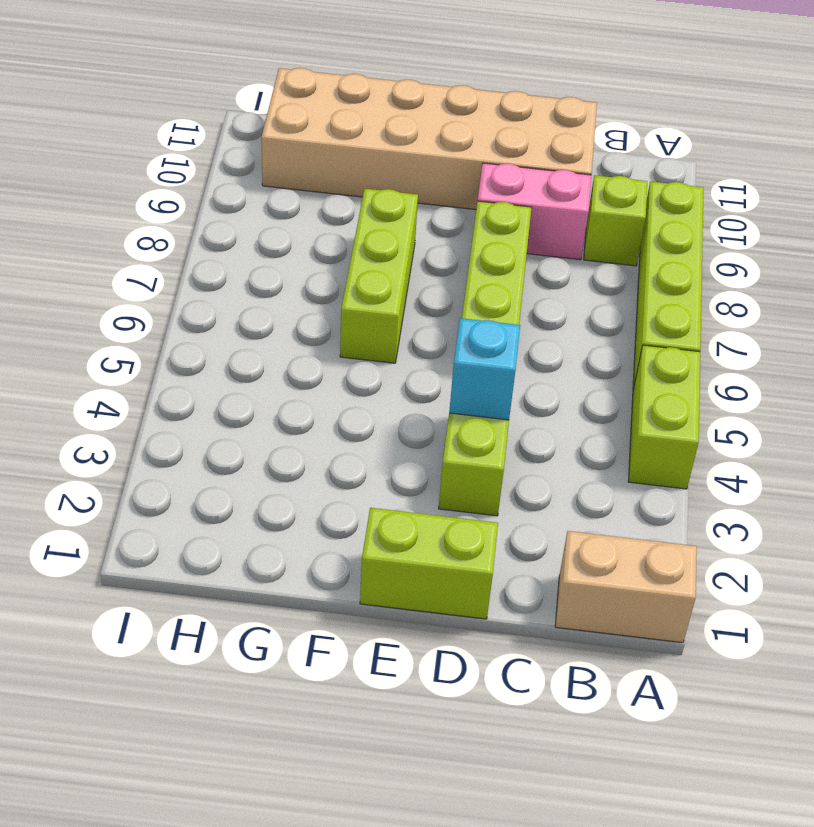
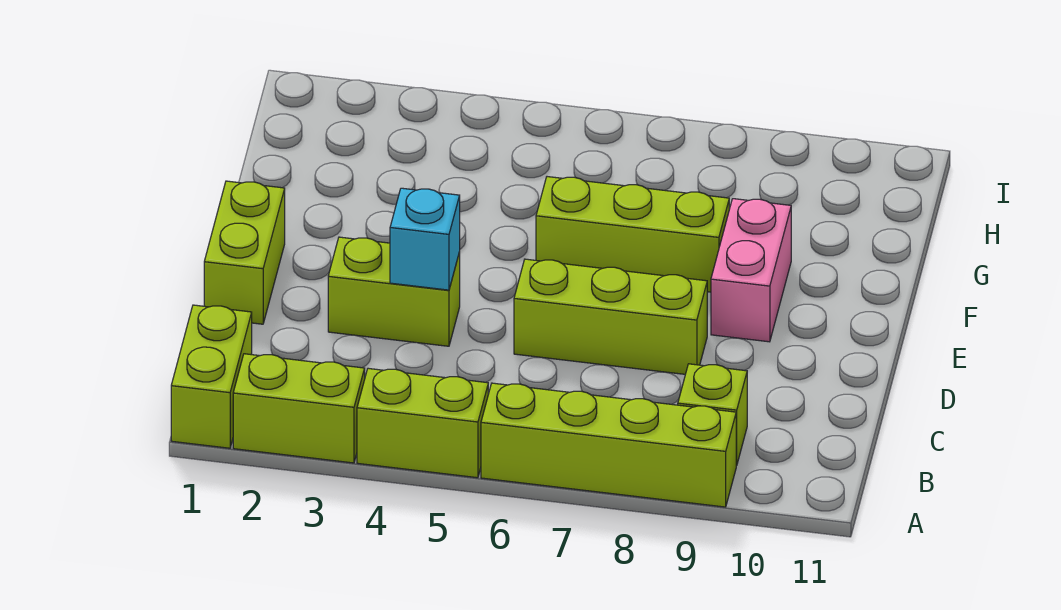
tan 1x2 brick [555,531,697,643] -> lime 1x2 brick [171,305,252,448]
none -> lime 1x2 brick [233,354,365,463]
pink 1x2 brick [478,163,591,260] -> pink 1x2 brick moved to [711,199,791,342]
tan 2x6 brick [262,68,597,210] -> none

